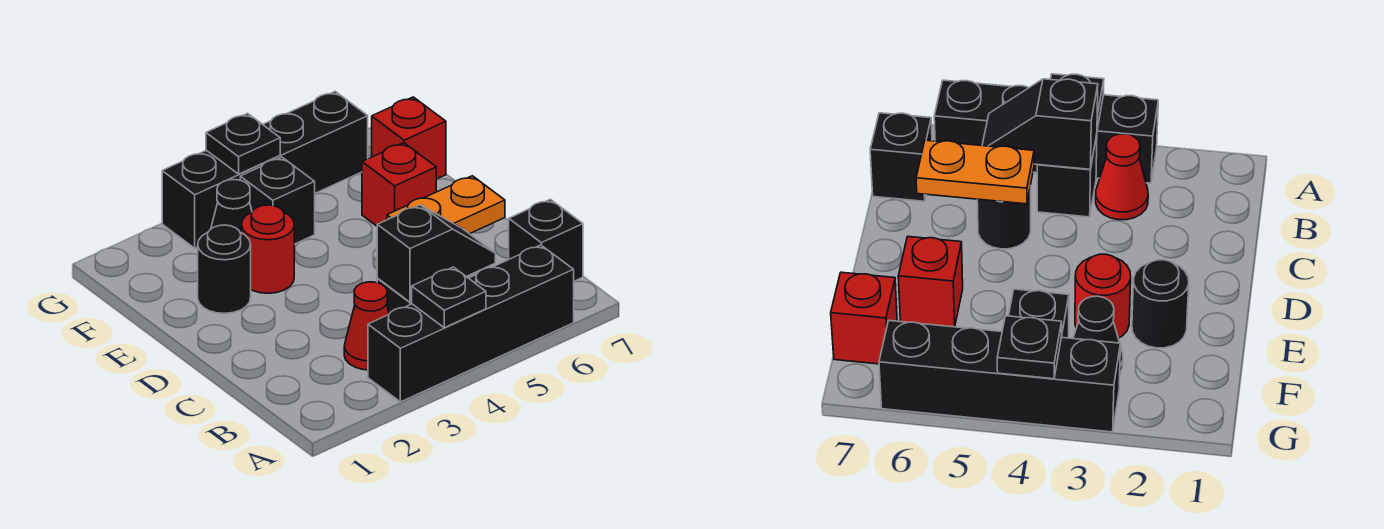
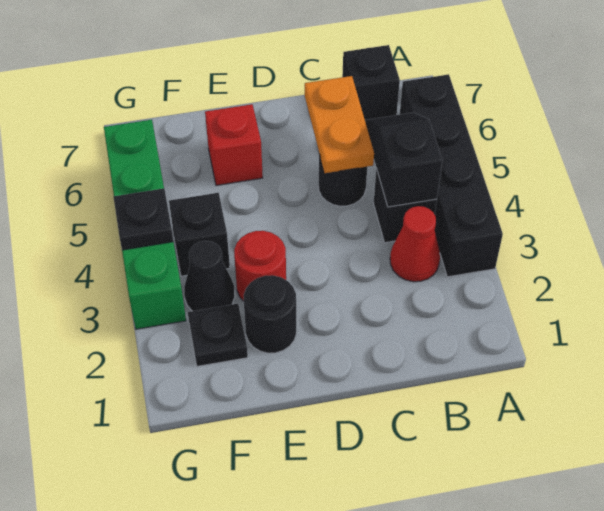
black 1x1 plate [412,267,486,328] -> black 1x1 plate moved to [188,304,248,366]
red 1x1 brick [372,97,446,179] -> none
black 1x4 brick [162,92,368,248] -> green 1x4 brick [104,120,186,329]

